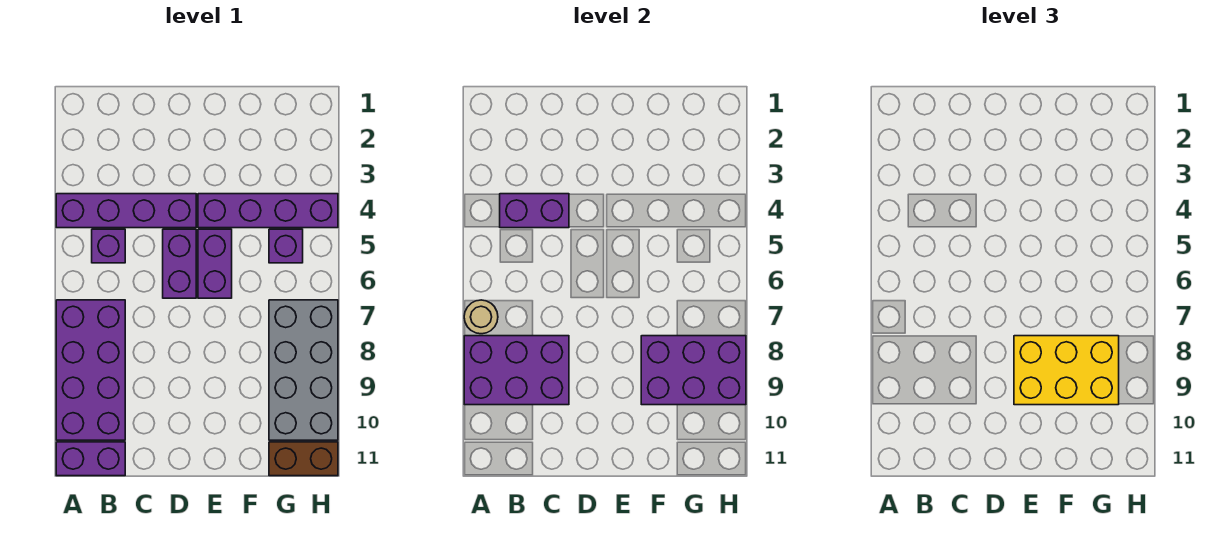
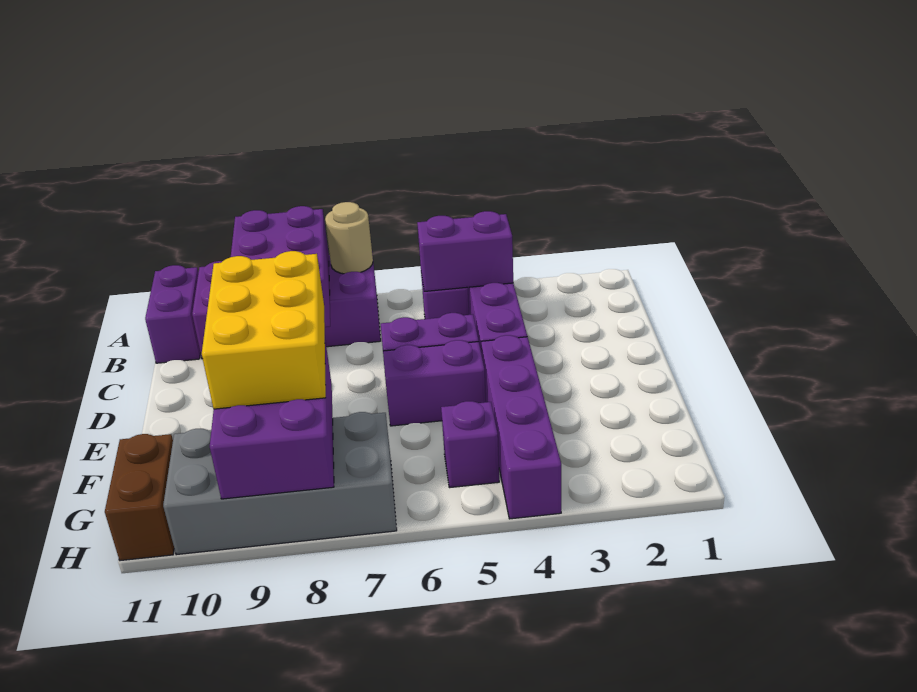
purple 1x2 brick [500,194,569,228] -> purple 1x2 brick turned to [417,211,513,291]

